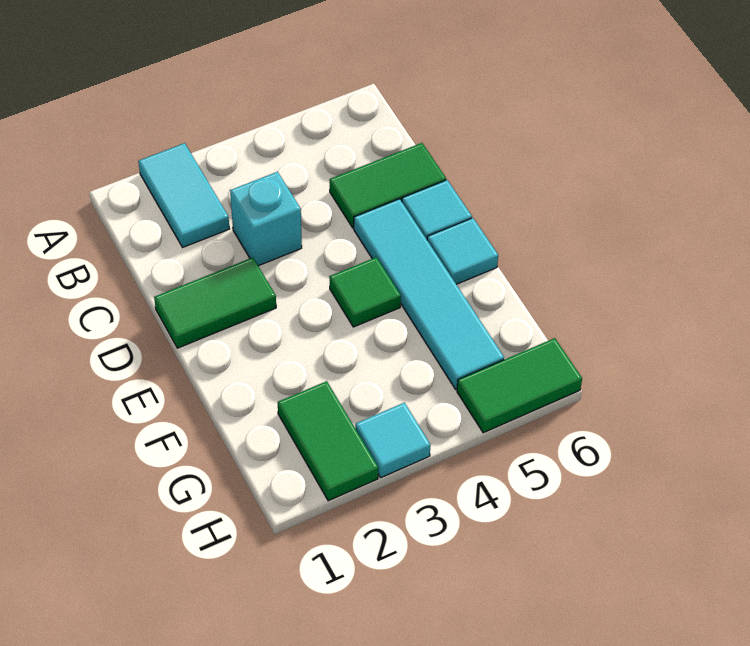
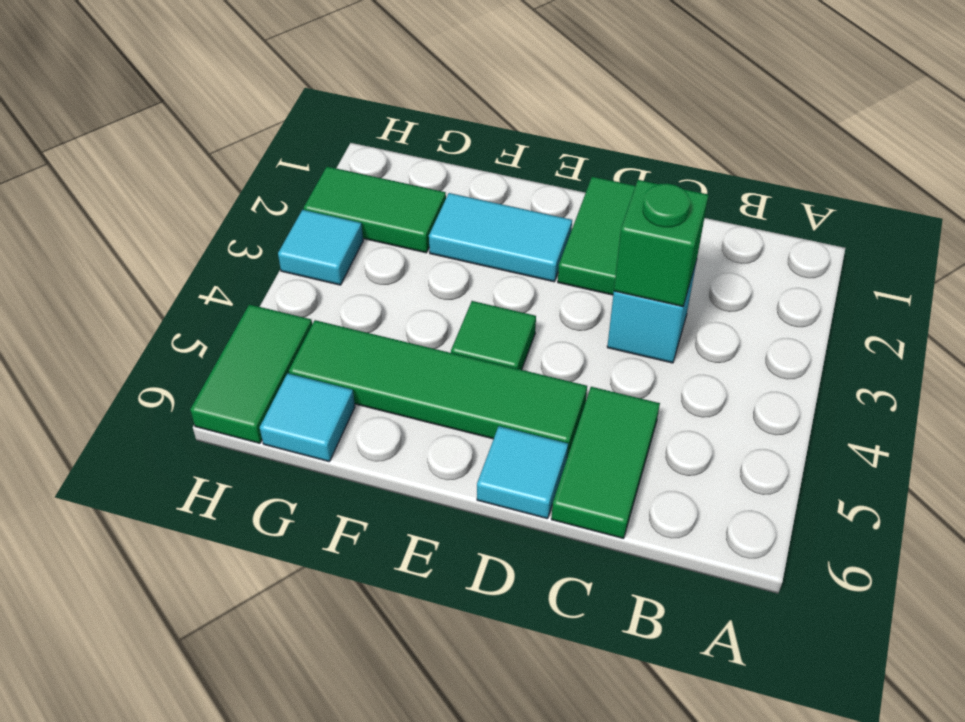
cyan 1x2 tile [138,143,229,247] -> cyan 1x2 tile moved to [429,193,572,282]
none -> green 1x1 brick [614,180,709,307]
cyan 1x4 tile [354,199,504,389] -> green 1x4 tile [289,320,587,457]
cyan 1x1 tile [427,218,498,284] -> cyan 1x1 tile moved to [260,373,355,462]

